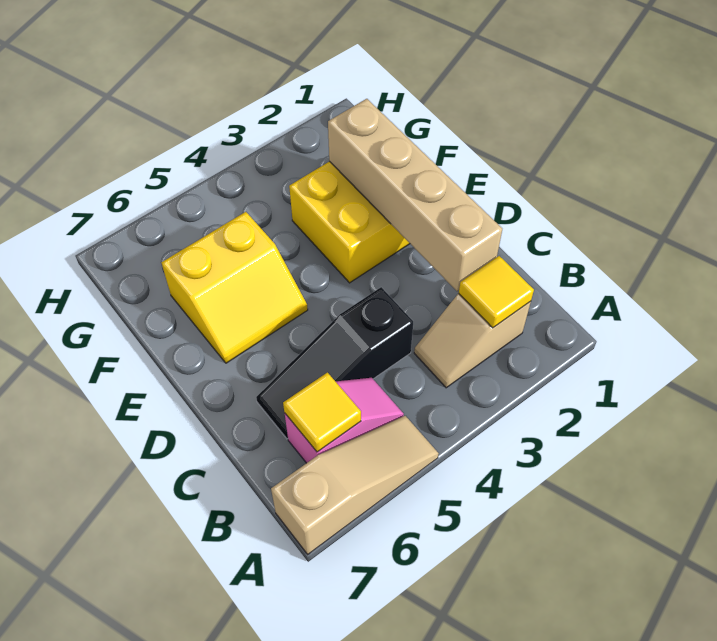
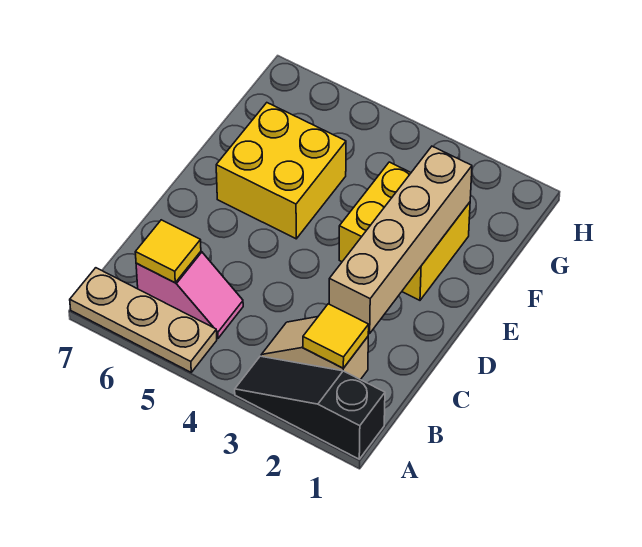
tan 1x3 slope [271,416,439,554] -> tan 1x3 plate [70,268,217,372]
black 1x3 slope [256,287,413,438] -> black 1x3 slope moved to [235,356,385,459]
yellow 2x2 slope [161,212,308,363] -> yellow 2x2 brick [216,103,346,239]

